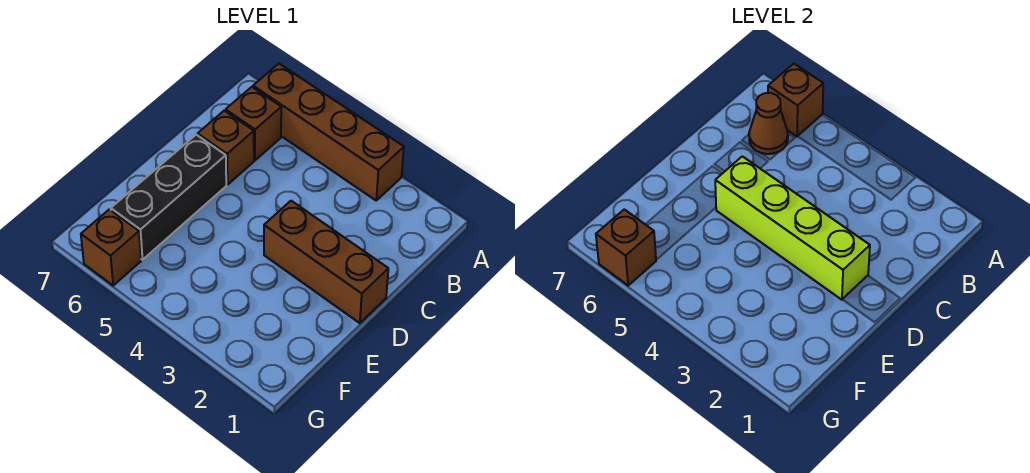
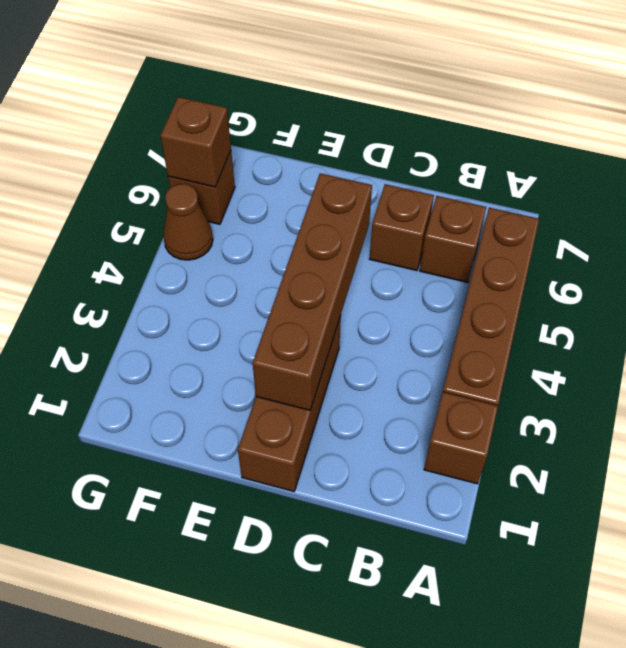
brown 1x1 brick [768,64,823,136] -> brown 1x1 brick moved to [424,392,498,484]
brown 1x1 cone [749,93,788,154] -> brown 1x1 cone moved to [163,184,213,260]
lime 1x4 brick [715,156,870,300] -> brown 1x4 brick [253,173,372,410]
black 1x3 brick [111,135,226,260] -> none

